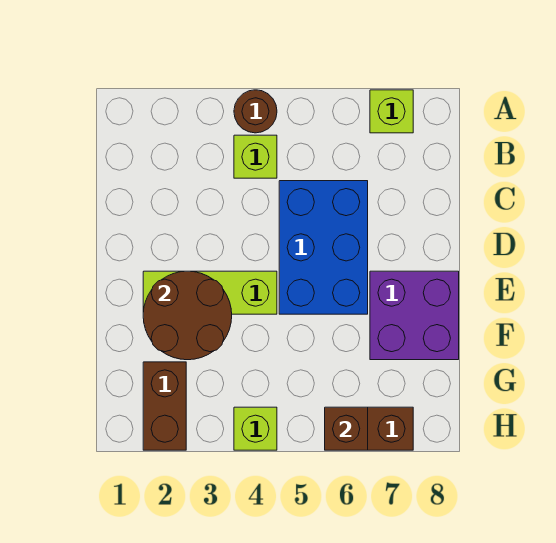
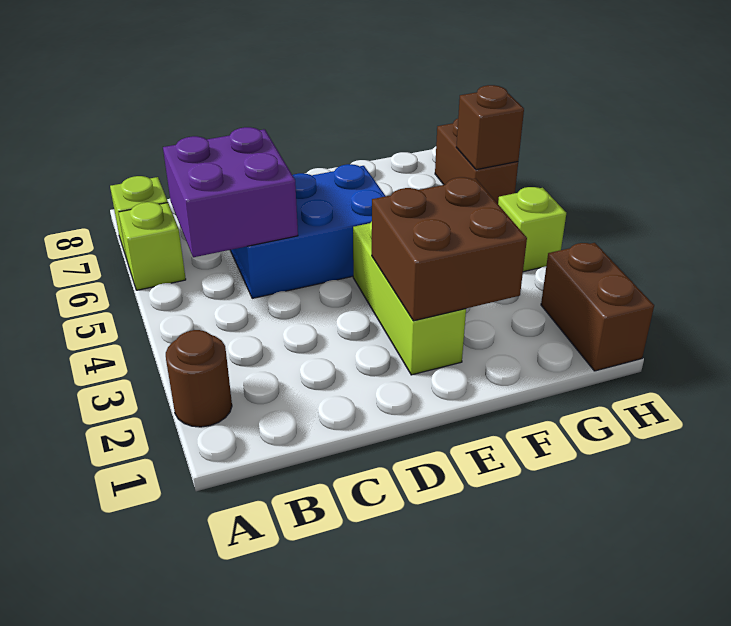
brown 1x1 round brick [234,90,277,133] -> brown 1x1 round brick moved to [166,330,232,427]
lime 1x1 brick [234,135,277,178] -> lime 1x1 brick moved to [118,202,186,290]
brown 2x2 round brick [143,271,232,360] -> brown 2x2 brick [372,177,527,321]
purple 2x2 brick [370,271,459,360] -> purple 2x2 brick moved to [163,127,298,257]
brown 1x2 brick [143,362,186,450] -> brown 1x2 brick turned to [541,243,654,371]

